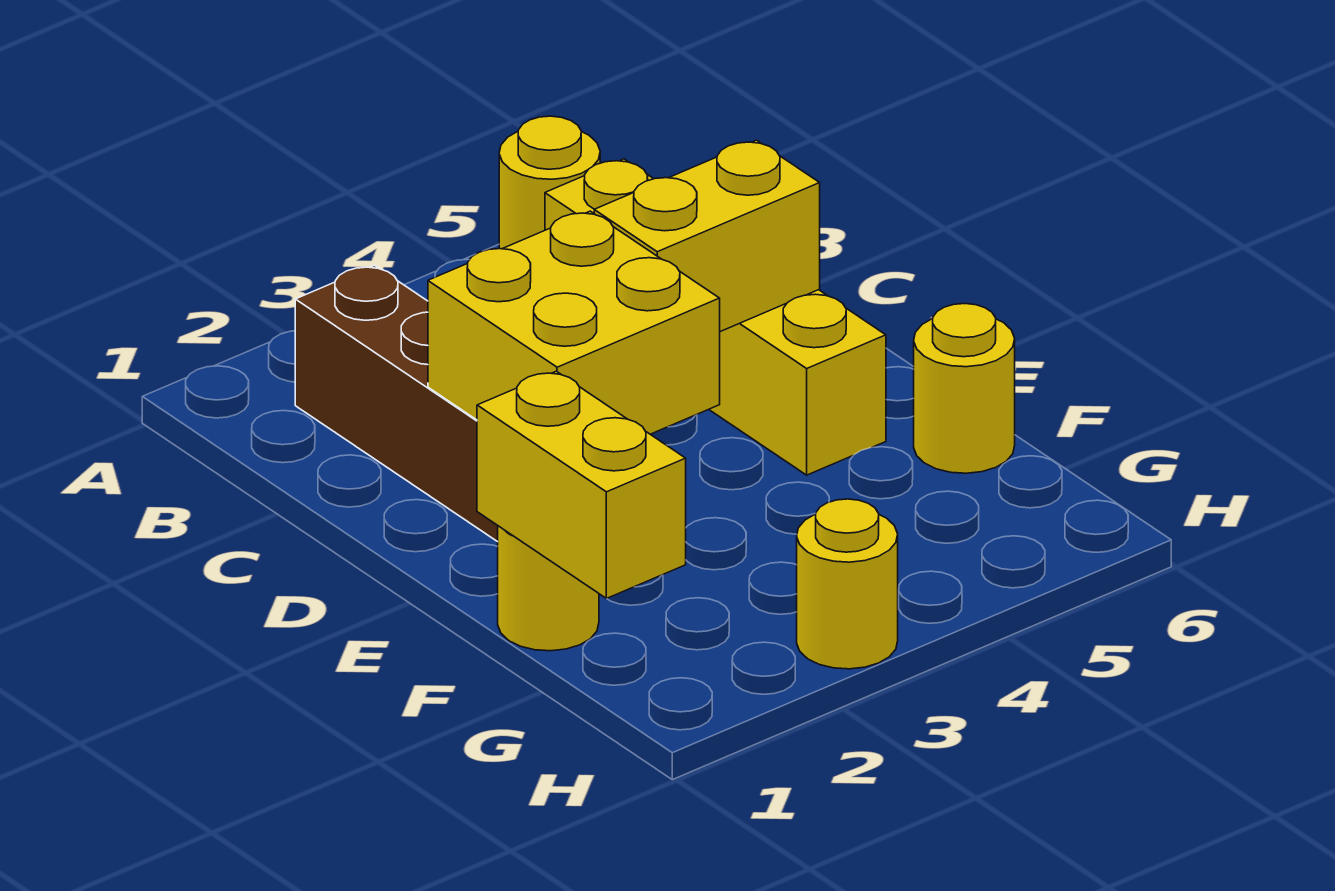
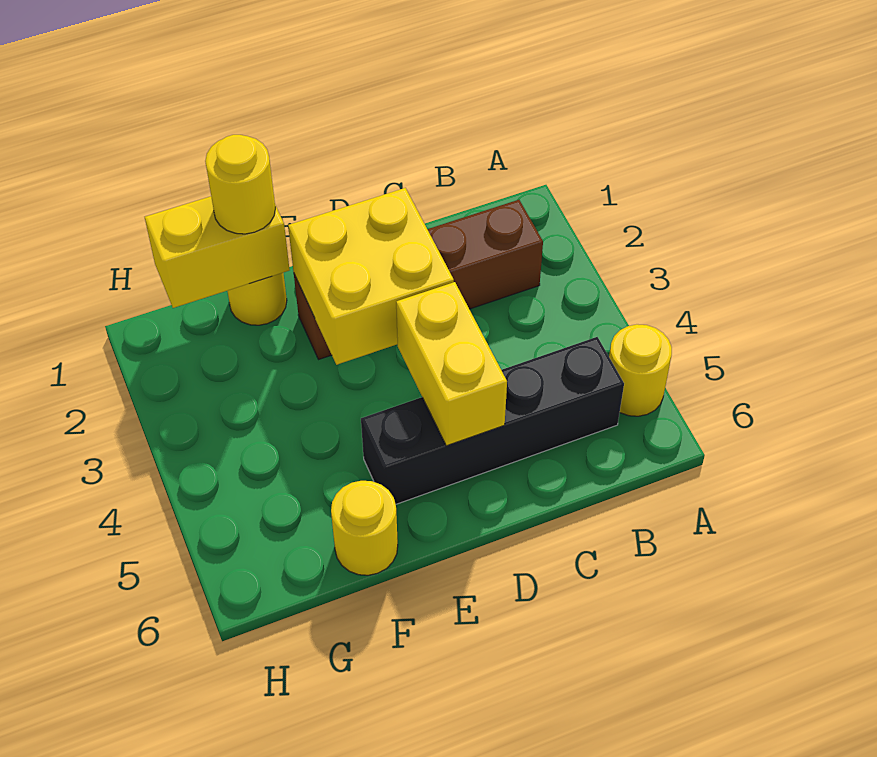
yellow 1x4 brick [545,159,886,475] -> black 1x4 brick [361,337,624,504]
yellow 1x1 round brick [797,499,898,669] -> yellow 1x1 round brick moved to [205,135,275,234]

